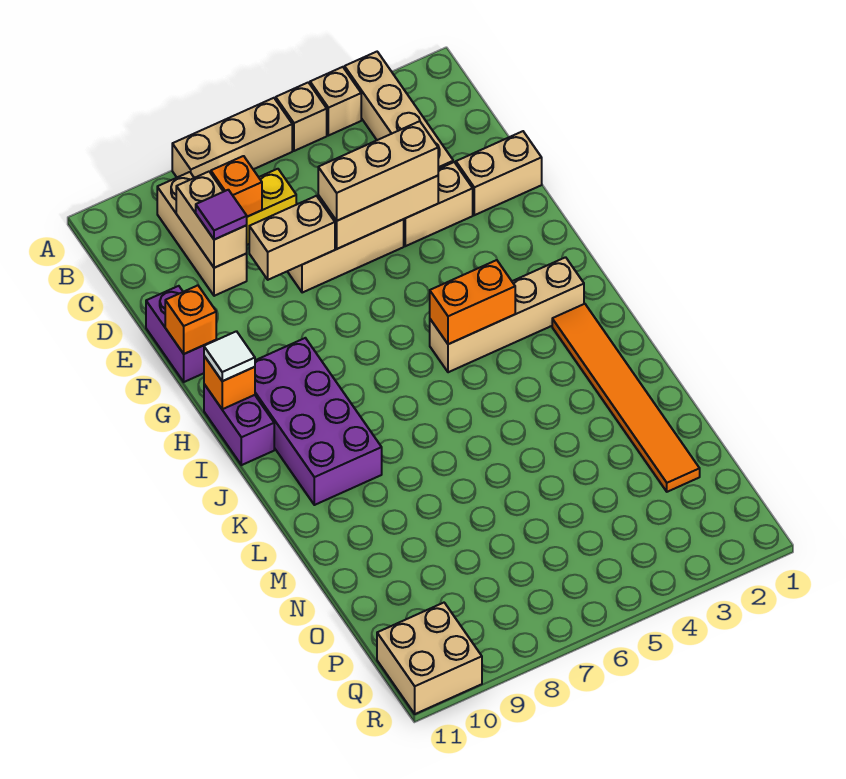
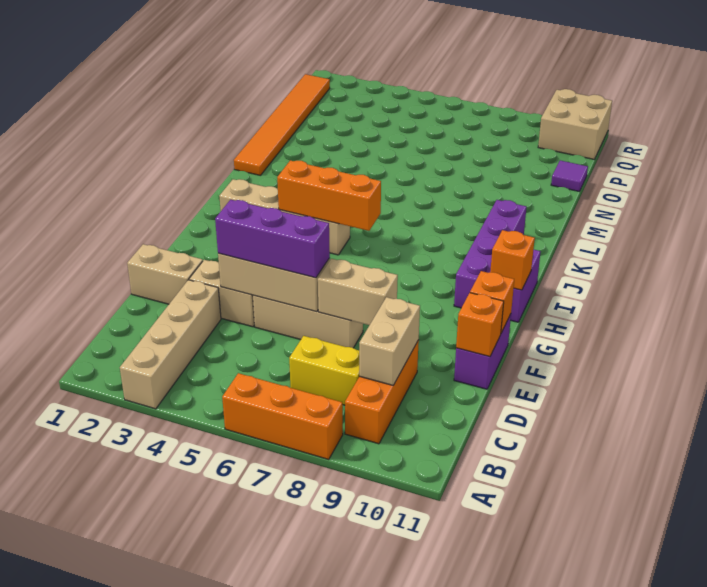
tan 1x1 brick [310,67,361,136] -> none
tan 1x1 brick [276,82,327,151] -> none
tan 1x3 brick [172,98,292,178] -> orange 1x3 brick [222,373,343,459]
tan 1x3 brick [157,172,247,296] -> orange 1x3 brick [345,340,419,444]
orange 1x1 brick [211,156,262,217] -> orange 1x1 brick moved to [456,293,504,356]
purple 1x1 tile [196,190,247,240] -> purple 1x1 tile moved to [551,160,588,191]
tan 1x3 brick [318,121,438,221] -> purple 1x3 brick [215,200,330,278]
purple 2x4 brick [255,338,382,505] -> purple 1x4 brick [454,200,527,308]
white 1x1 tile [204,331,255,381] -> none
orange 1x2 brick [430,260,515,344] -> orange 1x3 brick [277,160,381,231]
orange 1x6 tile [552,304,700,492] -> orange 1x6 tile moved to [234,74,330,175]

